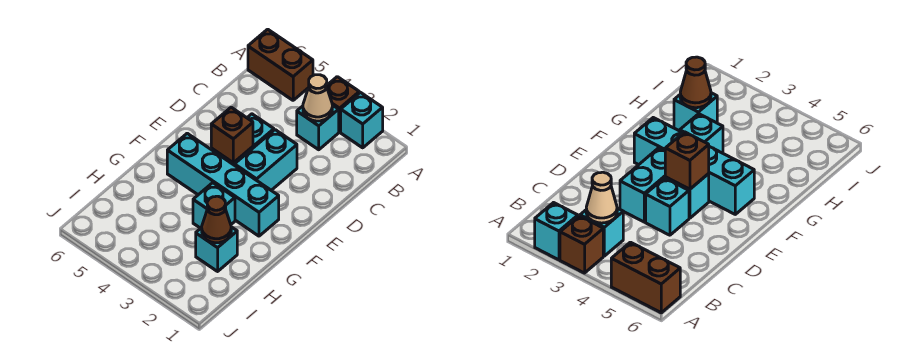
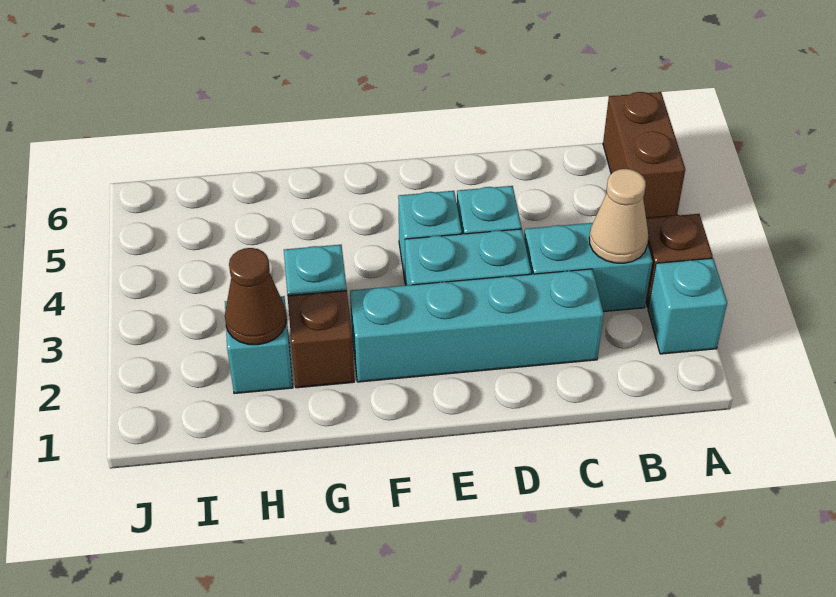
cyan 1x1 brick [297,105,339,150] -> cyan 1x2 brick [524,223,653,312]
brown 1x1 brick [211,107,253,163] -> brown 1x1 brick moved to [288,291,354,388]
cyan 1x4 brick [167,133,279,236] -> cyan 1x4 brick turned to [350,269,604,382]

